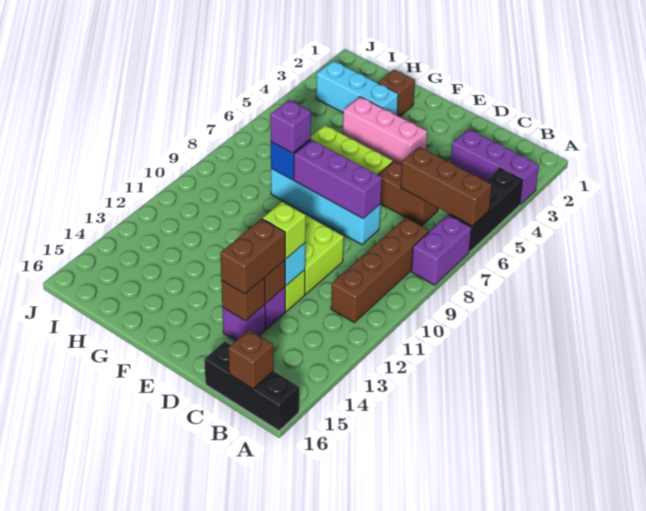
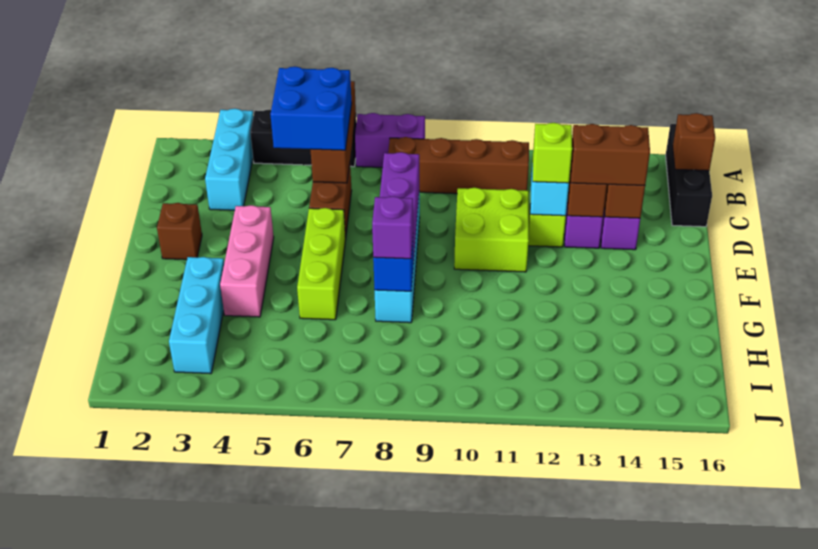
purple 1x3 brick [451,129,539,204] -> cyan 1x3 brick [205,109,253,210]
none -> blue 2x2 brick [270,67,352,150]
brown 1x1 brick [378,70,415,117] -> brown 1x1 brick moved to [157,203,202,260]

